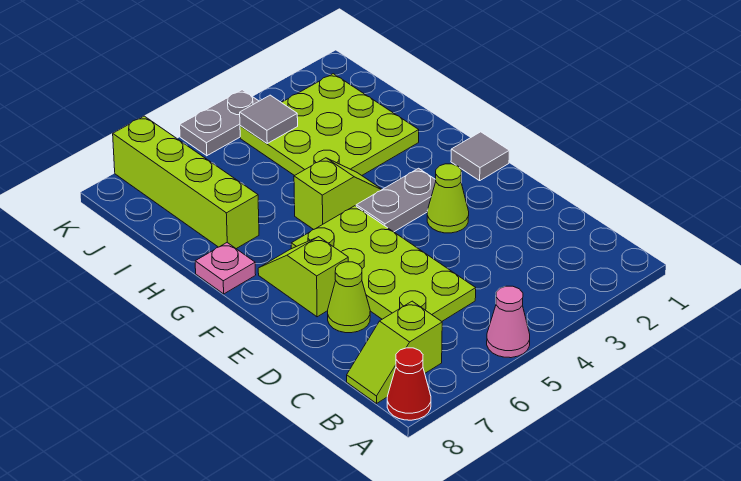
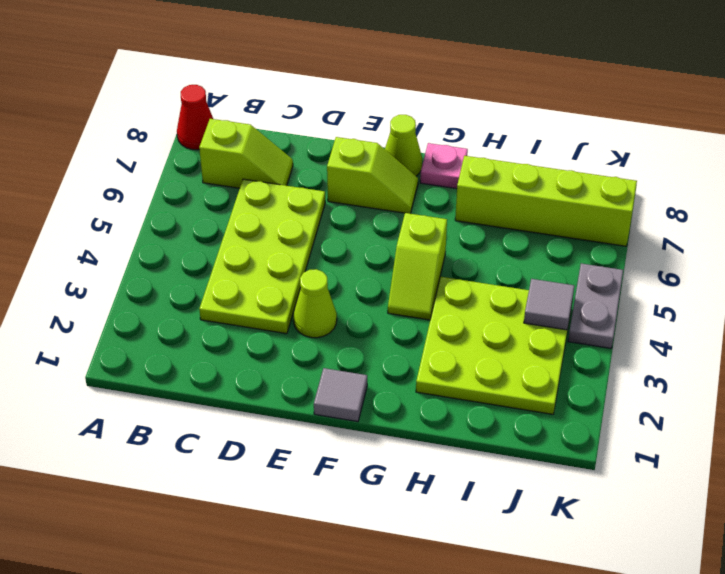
pink 1x1 cone [487,286,530,358] -> none
lime 1x2 slope [347,301,442,404] -> lime 1x2 slope turned to [199,119,293,188]
lime 2x4 plate [291,206,476,321] -> lime 2x4 plate turned to [199,179,325,334]
lime 1x1 cone [328,262,370,333] -> lime 1x1 cone moved to [385,115,422,176]
grey 1x2 plate [356,168,436,232] -> none

